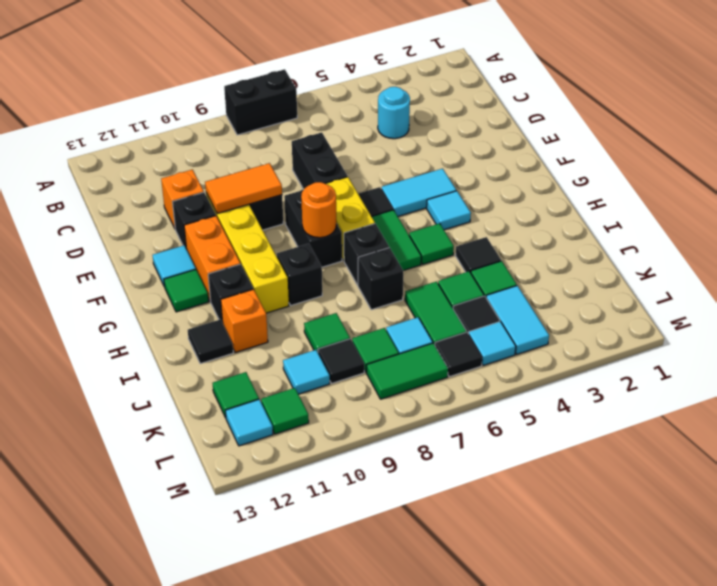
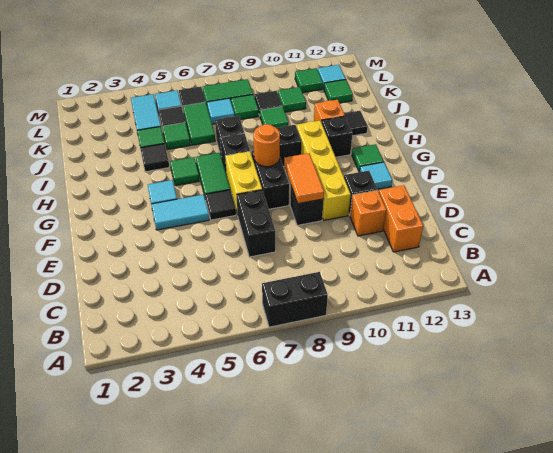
cyan 1x1 round brick [378,87,410,139] -> none
orange 1x2 tile [205,163,282,214] -> orange 1x2 tile turned to [284,153,324,204]
orange 1x2 brick [184,216,240,302] -> orange 1x2 brick moved to [379,185,423,252]
cyan 1x1 tile [283,350,330,394] -> green 1x1 tile [278,87,306,112]

